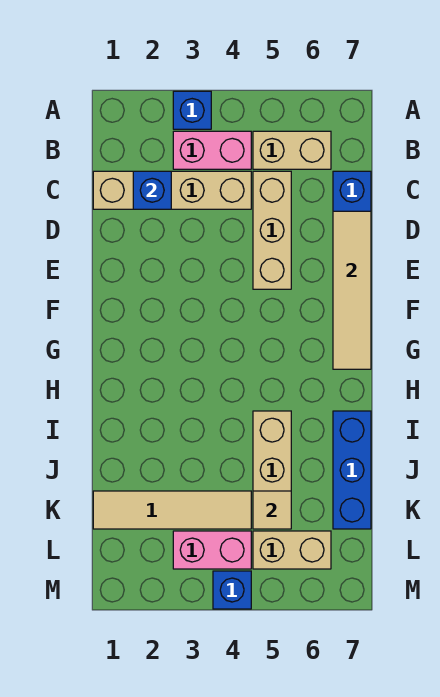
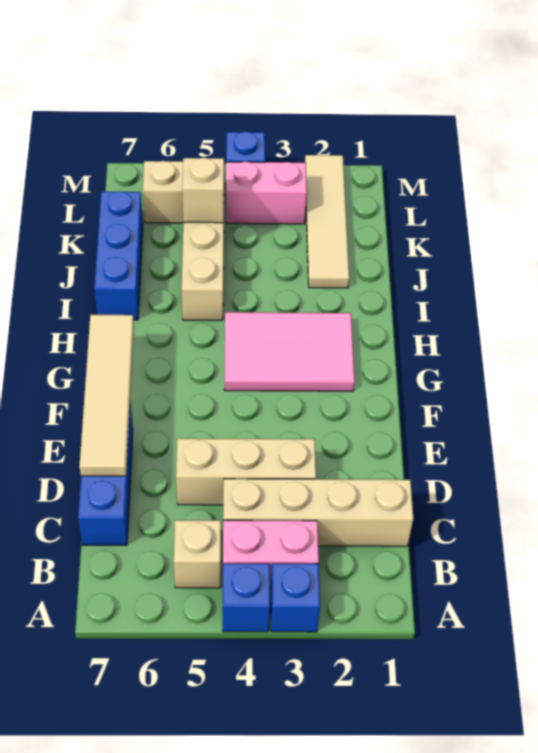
tan 1x2 brick [253,131,331,169] -> tan 1x1 brick [174,520,221,588]
blue 1x1 brick [133,171,171,209] -> blue 1x1 brick moved to [223,564,270,632]
tan 1x3 brick [253,171,291,289] -> tan 1x3 brick turned to [176,438,316,505]
none -> pink 2x3 tile [224,312,355,391]
tan 1x4 tile [93,491,251,529] -> tan 1x4 tile turned to [305,155,349,288]
tan 1x1 tile [253,491,291,529] -> tan 1x1 brick [182,158,224,223]

